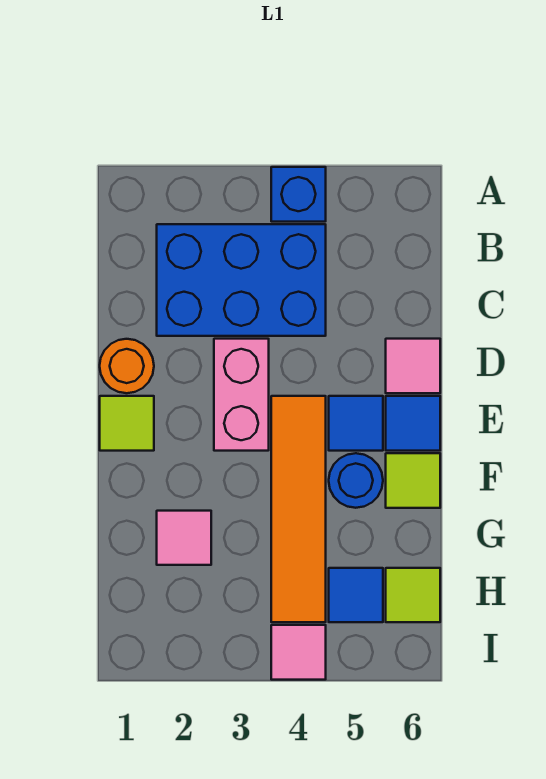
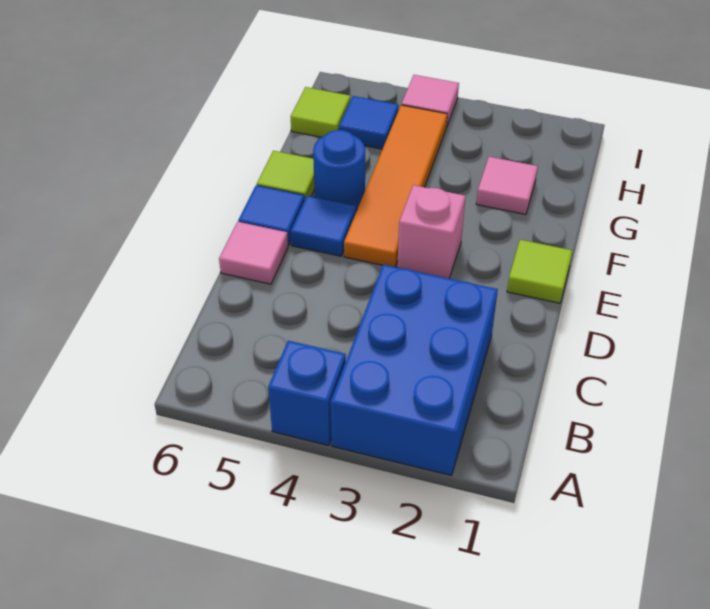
blue 2x3 brick [157,224,326,336] -> blue 2x3 brick turned to [331,265,498,476]
orange 1x1 round brick [100,339,154,393] -> none
pink 1x2 brick [214,339,269,451] -> pink 1x1 brick [397,185,466,279]

